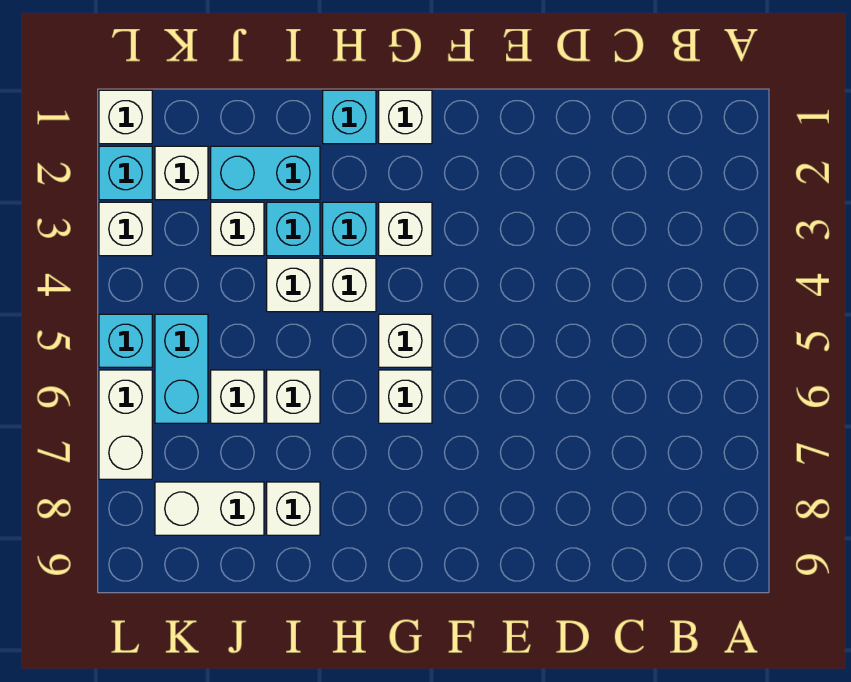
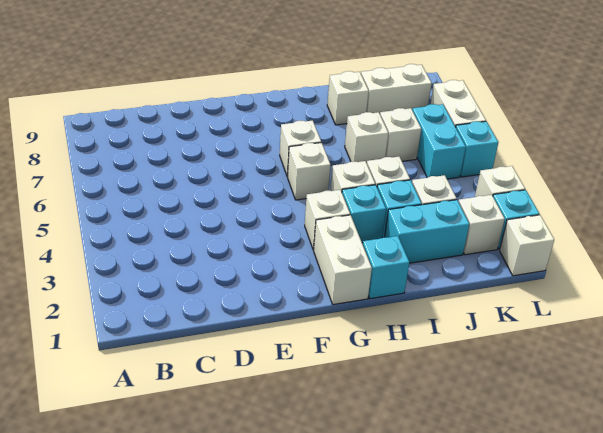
white 1x1 brick [379,90,432,144] -> white 1x2 brick [314,215,372,305]

